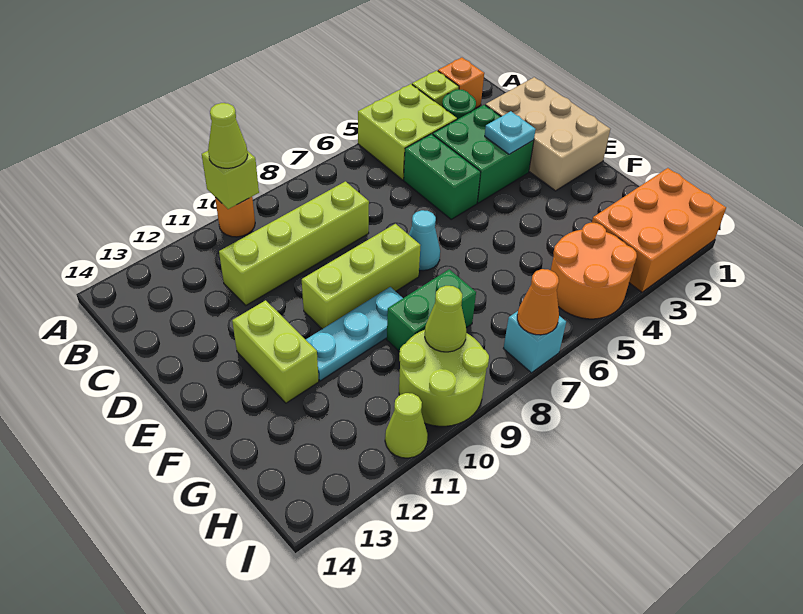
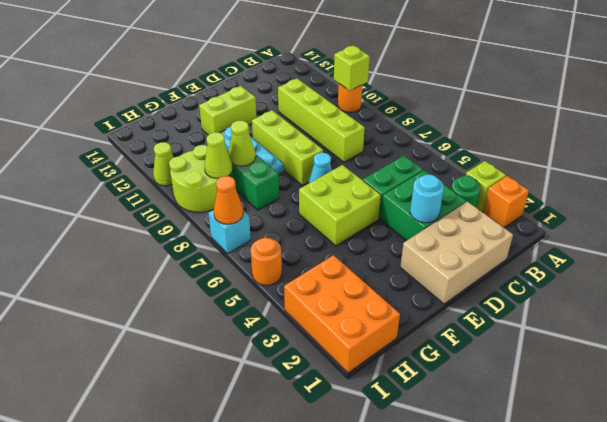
lime 2x2 brick [358,84,457,180] -> lime 2x2 brick moved to [299,165,381,246]
lime 1x1 cone [208,103,248,168] -> lime 1x1 cone moved to [228,121,256,166]
cyan 1x1 plate [485,111,536,154] -> cyan 1x1 round brick [410,175,444,223]
orange 2x2 round brick [551,223,637,319] -> orange 1x1 round brick [251,238,282,285]

